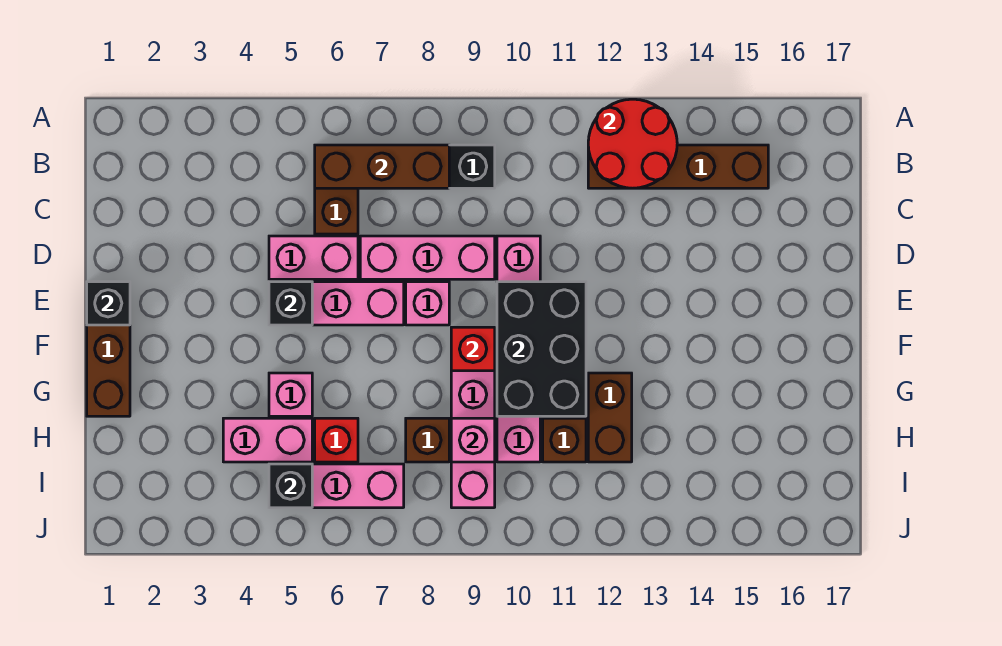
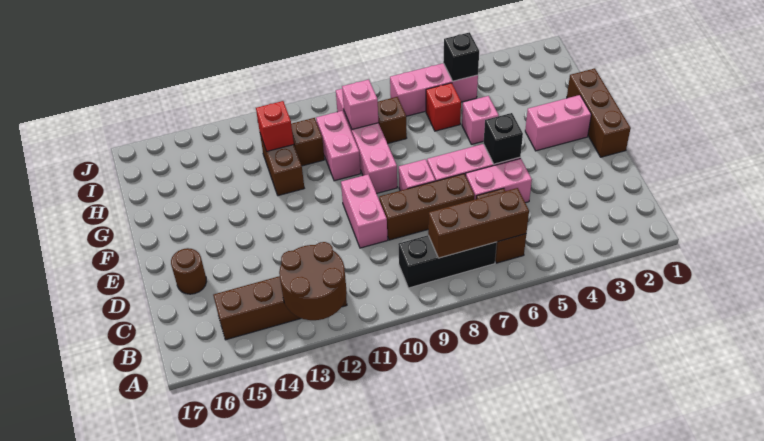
red 2x2 round brick [588,99,677,188] -> brown 2x2 round brick [279,242,347,320]
pink 1x3 brick [360,236,495,279] -> brown 1x3 brick [379,174,475,240]
none -> brown 1x1 round brick [171,248,207,294]
black 1x1 brick [87,282,130,325] -> none
black 2x3 brick [497,282,586,416] -> none
red 1x1 brick [451,327,495,371] -> red 1x1 brick moved to [256,101,294,151]
pink 1x2 brick [223,418,312,462] -> pink 1x2 brick moved to [525,95,591,151]

